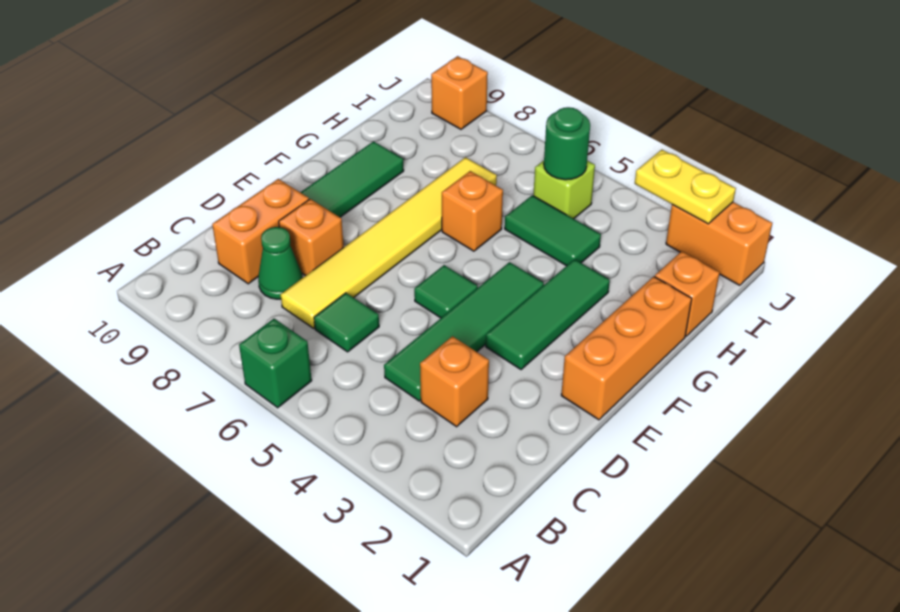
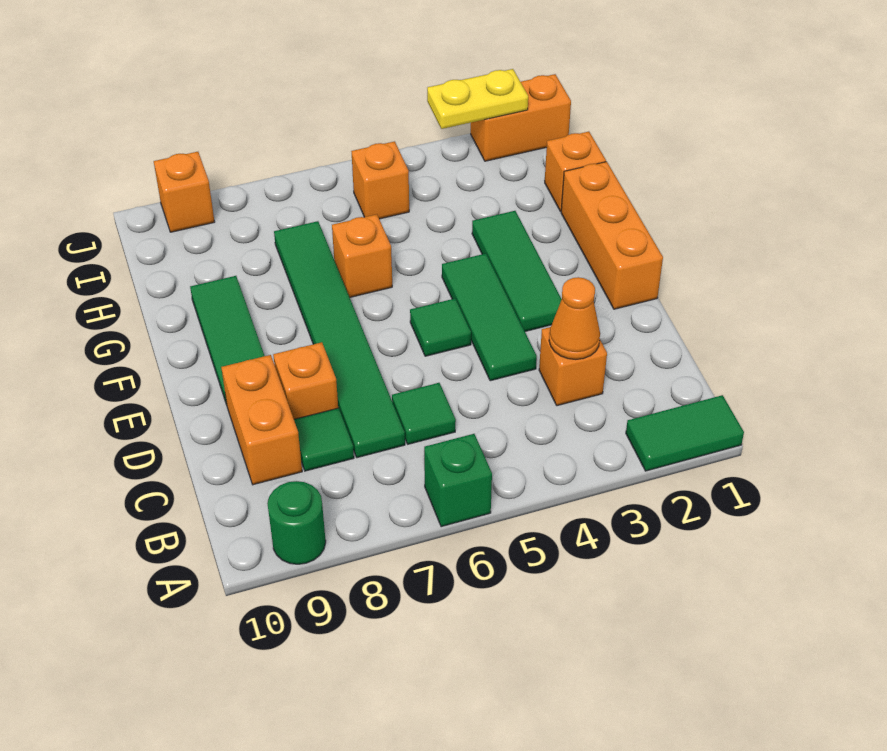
none -> orange 1x1 cone [549,277,600,359]
green 1x4 tile [384,262,544,401] -> green 1x3 tile [442,254,537,381]
yellow 1x6 tile [281,157,497,328] -> green 1x6 tile [274,221,405,458]
green 1x1 cone [258,227,303,299] -> green 1x1 tile [294,408,354,471]
green 1x2 tile [505,195,601,266] -> green 1x2 tile moved to [626,395,744,471]
lime 1x1 brick [533,161,595,219] -> orange 1x1 brick [351,141,409,219]
green 1x1 round brick [544,107,590,180] -> green 1x1 round brick moved to [267,481,326,564]

